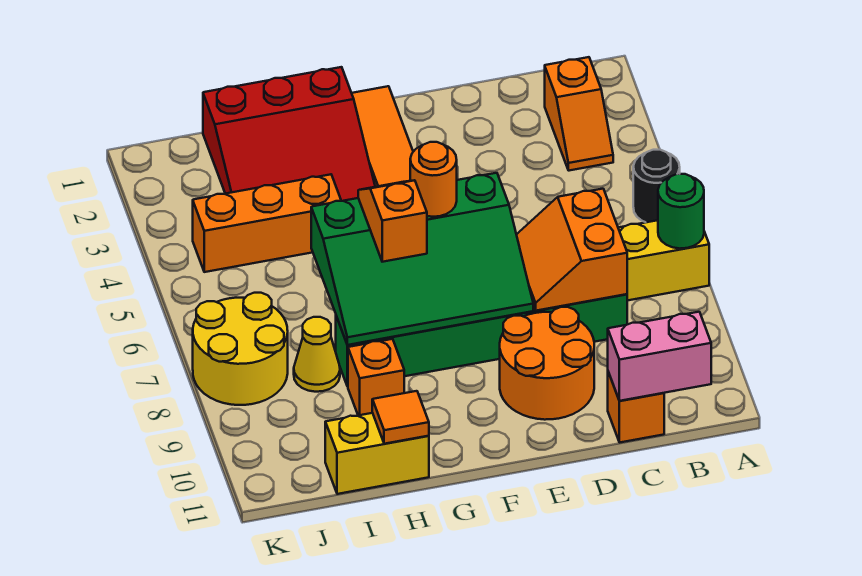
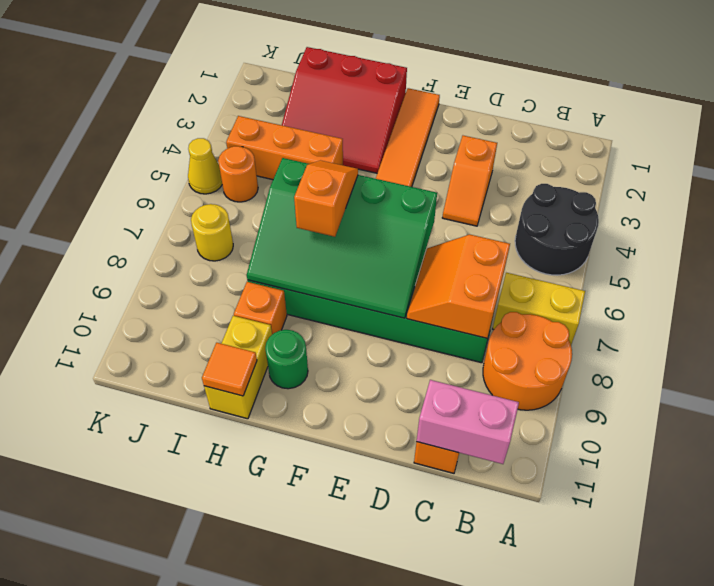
black 1x1 round brick [633,150,680,222] -> black 2x2 round brick [515,184,599,275]
green 1x1 round brick [658,174,704,249] -> green 1x1 round brick moved to [265,330,308,389]
orange 1x2 slope [545,57,613,171] -> orange 1x2 slope moved to [442,136,497,226]
orange 2x2 round brick [500,307,594,420] -> orange 2x2 round brick moved to [483,312,572,410]
orange 1x1 round brick [410,142,457,217] -> orange 1x1 round brick moved to [218,146,258,202]
yellow 1x2 brick [325,413,429,494] -> yellow 1x2 brick turned to [204,316,272,419]
yellow 1x1 cone [294,317,340,392] -> yellow 1x1 cone moved to [188,138,222,194]
yellow 2x2 round brick [193,293,288,405] -> yellow 1x1 round brick [191,204,233,261]

